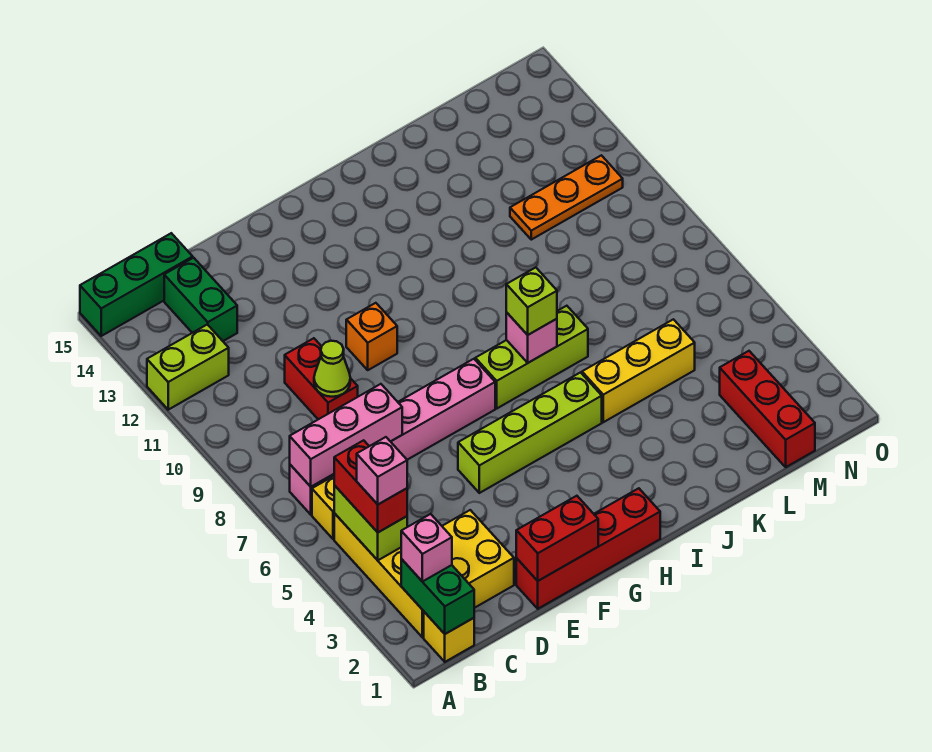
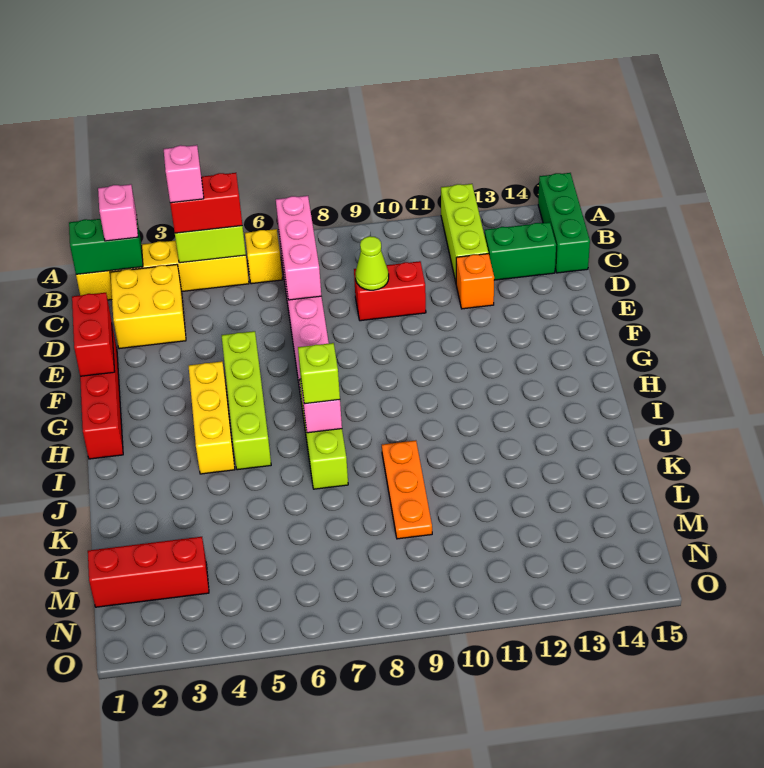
lime 1x2 brick [147,324,229,410] -> lime 1x3 brick [441,184,488,282]
orange 1x1 brick [346,303,397,370] -> orange 1x1 brick moved to [456,254,494,309]
yellow 1x3 brick [582,319,695,422] -> yellow 1x3 brick moved to [189,361,235,474]
orange 1x3 plate [510,155,623,240] -> orange 1x3 plate moved to [382,440,432,539]

